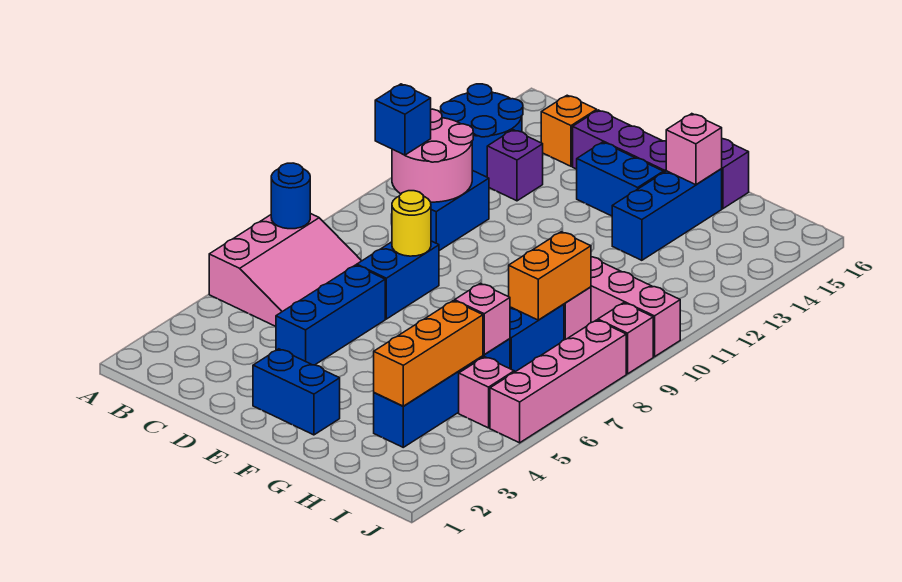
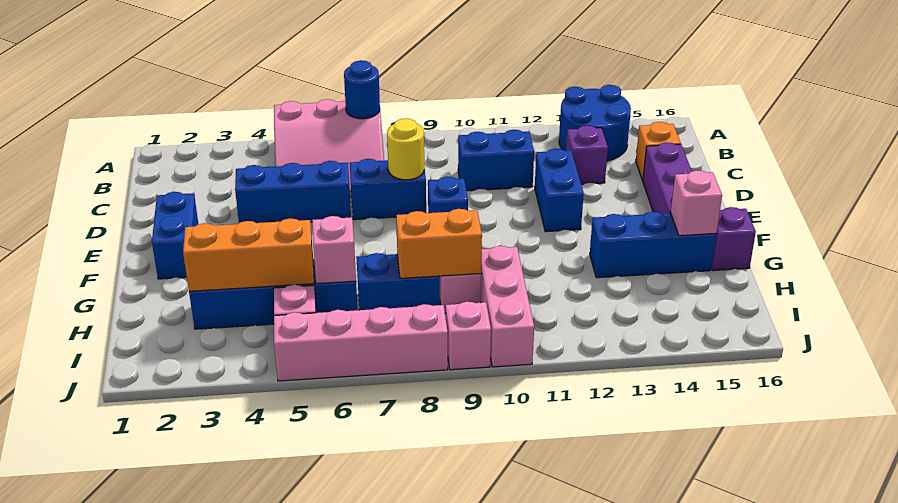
pink 2x2 round brick [392,109,473,202] -> none
blue 1x1 brick [375,84,431,155] -> blue 1x1 brick moved to [428,176,468,213]
blue 1x2 brick [577,142,663,216] -> blue 1x2 brick moved to [535,148,584,232]

